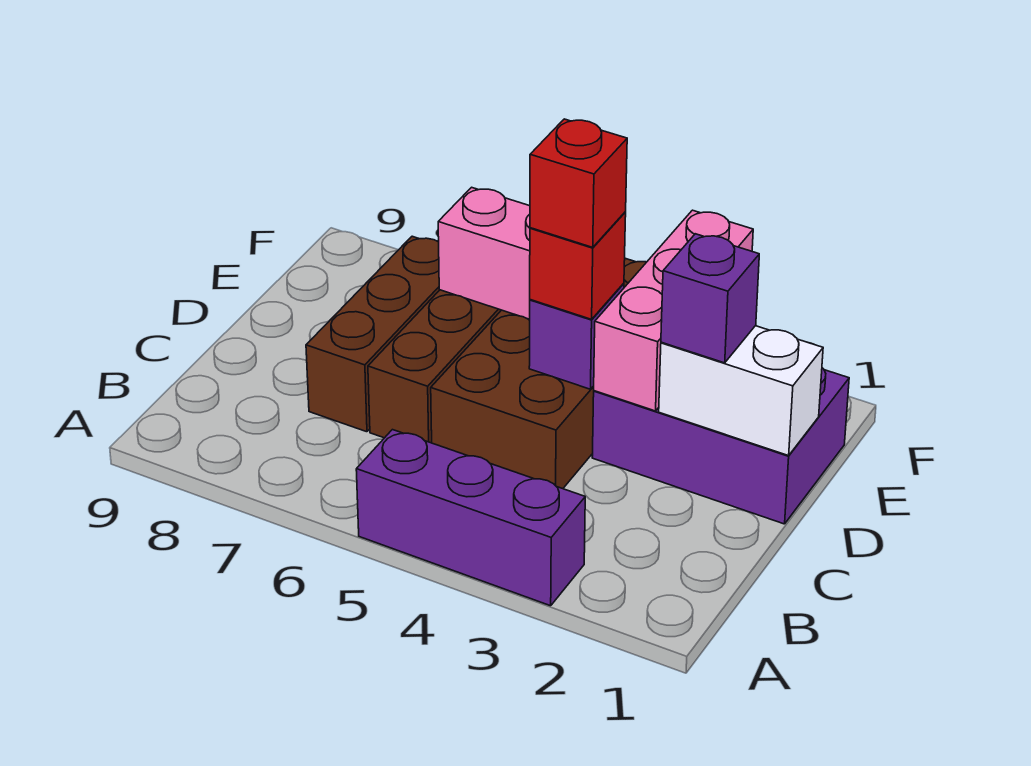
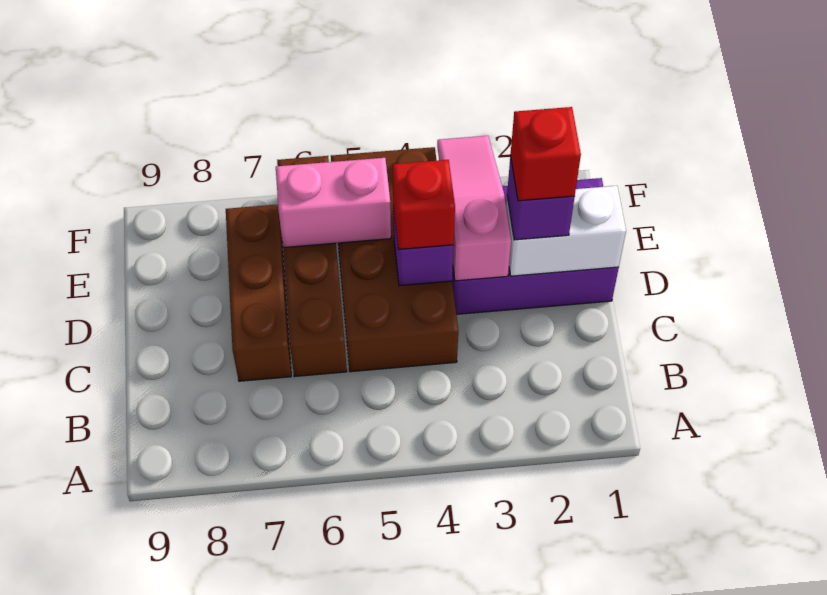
purple 1x3 brick [356,430,585,606] -> none
pink 1x3 brick [594,210,753,411] -> pink 1x3 slope [437,136,511,281]
red 1x1 brick [530,119,627,247] -> red 1x1 brick moved to [511,107,581,201]

